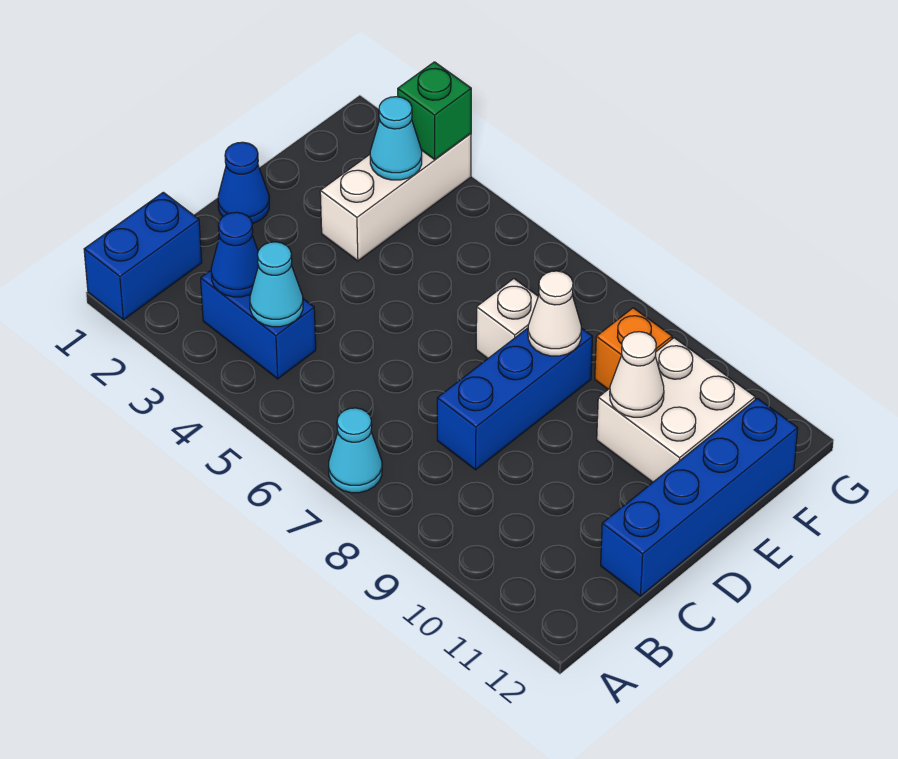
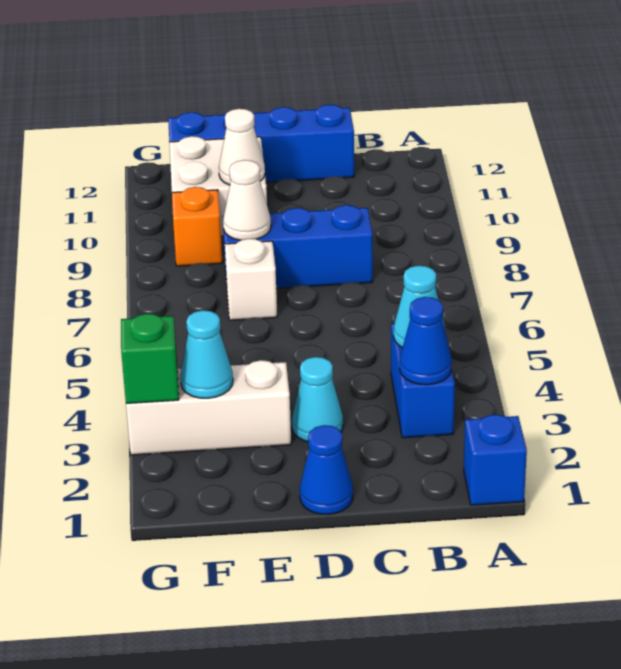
blue 1x2 brick [84,192,202,320] -> blue 1x1 brick [464,415,527,505]
cyan 1x1 cone [329,408,382,493] -> cyan 1x1 cone moved to [292,357,343,442]

